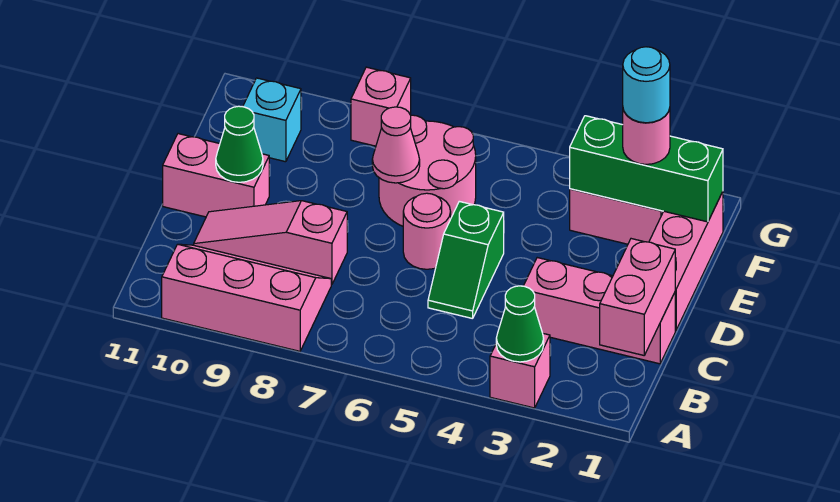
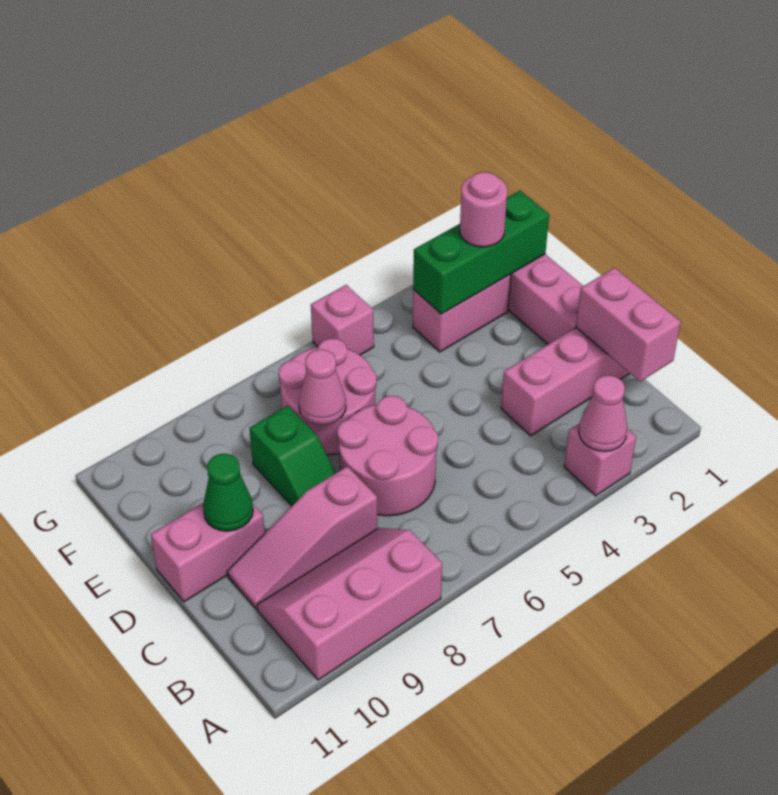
green 1x1 cone [496,286,544,362] -> pink 1x1 cone [579,375,627,451]
green 1x2 slope [428,201,504,319] -> green 1x2 slope moved to [250,406,336,506]
pink 1x1 round brick [403,193,451,269] -> pink 2x2 round brick [337,396,438,516]
cyan 1x1 round brick [623,47,670,123] -> none
cyan 1x1 brick [243,78,301,162] -> none
pink 1x1 brick [351,67,411,146] -> pink 1x1 brick moved to [311,285,374,355]

